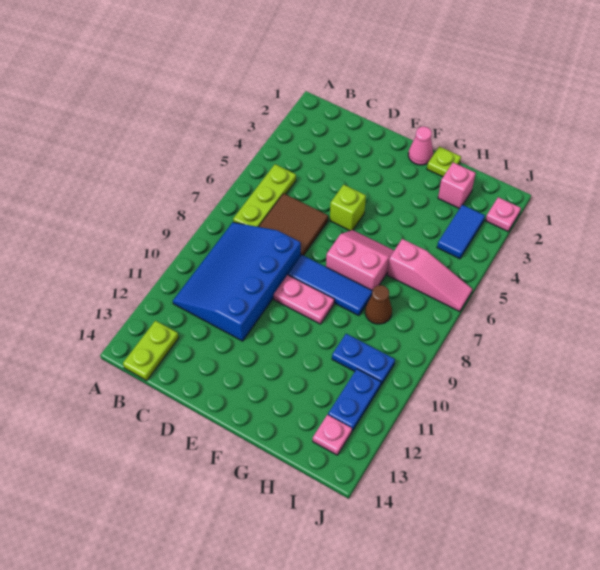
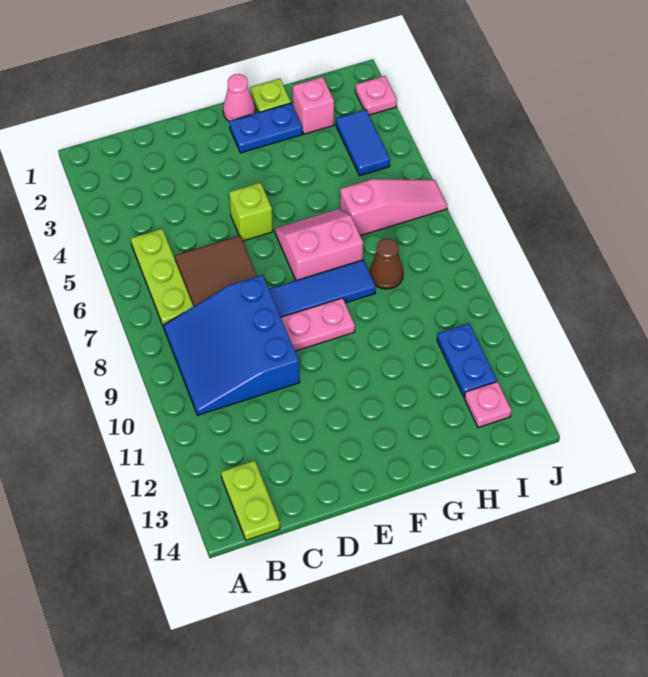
blue 3x4 slope [173,222,301,341] -> blue 3x3 slope [163,275,300,415]
blue 1x2 plate [332,334,395,385] -> blue 1x2 plate moved to [229,103,302,153]

